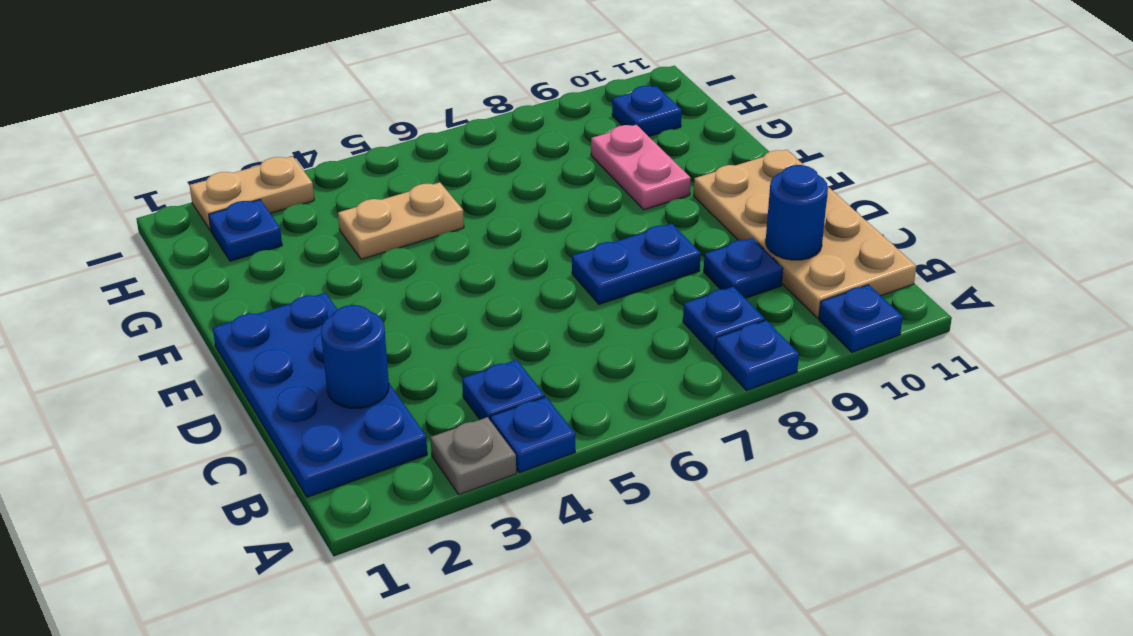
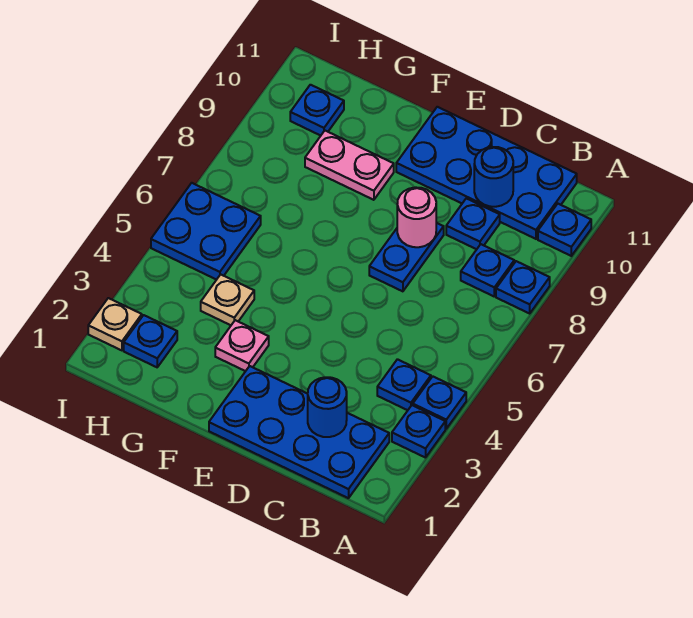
grey 1x1 plate [431,417,516,495] -> blue 1x1 plate [392,405,445,458]
tan 2x4 plate [694,150,916,318] -> blue 2x4 plate [396,107,577,239]
none -> pink 1x1 round brick [397,187,436,247]
none -> pink 1x1 plate [215,320,269,371]
tan 1x2 plate [338,182,464,259] -> tan 1x1 plate [201,274,254,325]
none -> blue 2x2 plate [151,183,261,280]
tan 1x2 plate [190,156,314,231] -> tan 1x1 plate [88,298,142,350]

